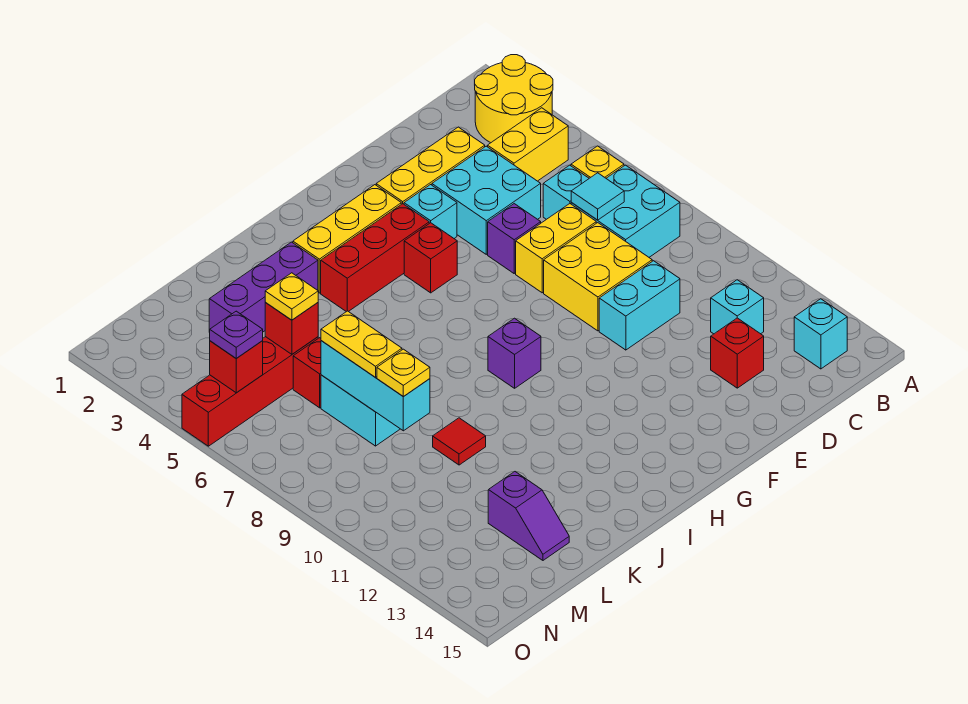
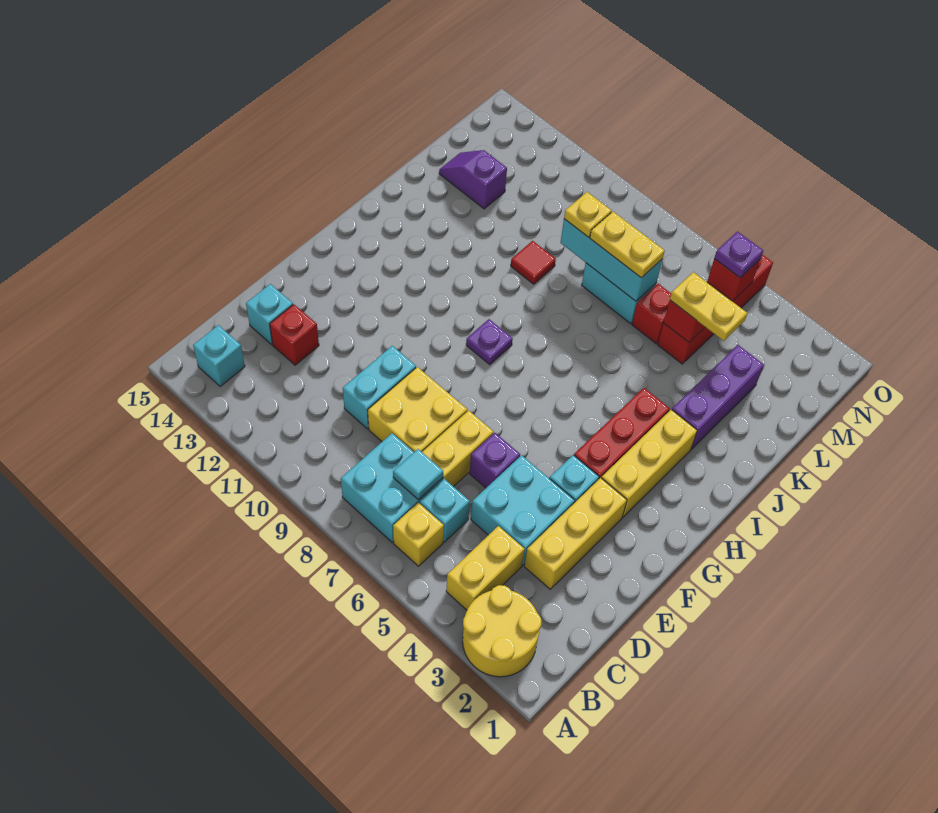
cyan 1x1 brick [711,280,764,334] -> cyan 1x1 brick moved to [246,284,293,344]
red 1x1 brick [404,223,457,293] -> none
purple 1x1 brick [488,318,541,388] -> purple 1x1 plate [466,319,513,364]
yellow 1x1 plate [265,273,318,320] -> yellow 1x2 plate [670,272,747,341]

